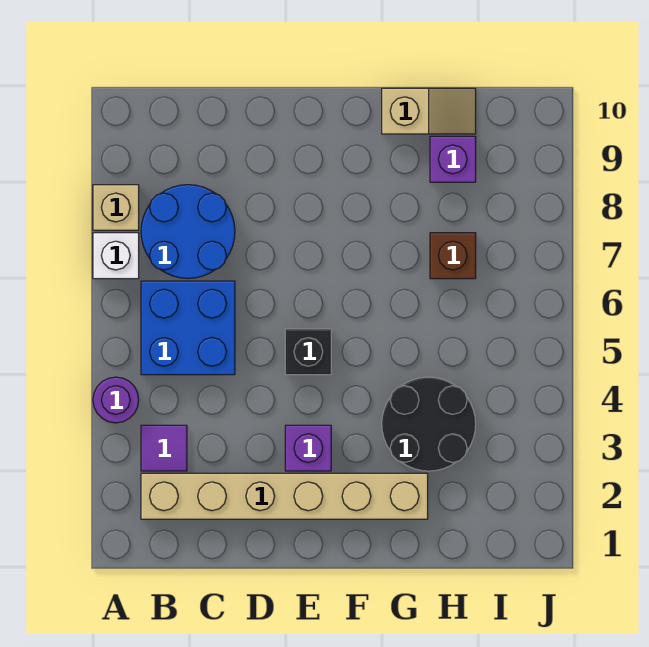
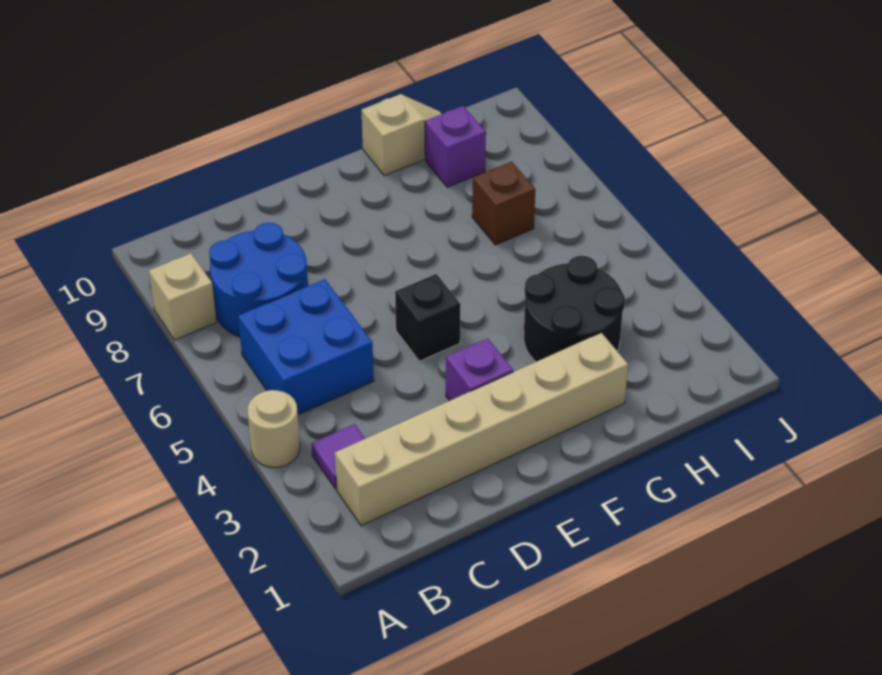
purple 1x1 round brick [93,377,139,423] -> tan 1x1 round brick [248,390,300,467]
white 1x1 brick [93,233,139,279] -> none

